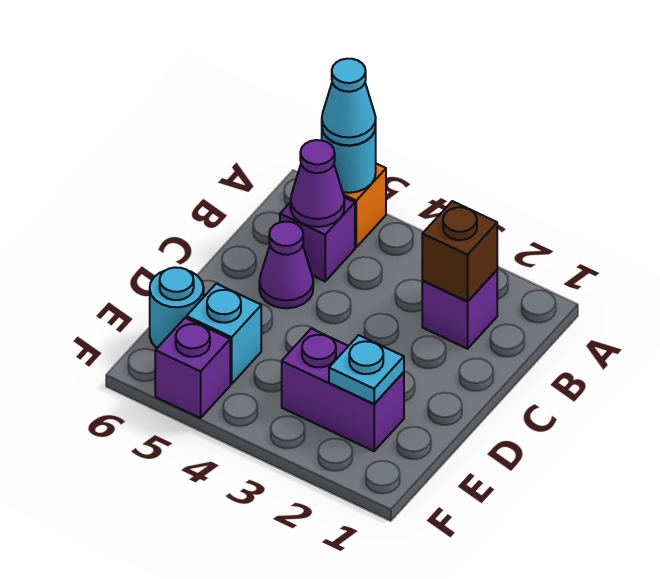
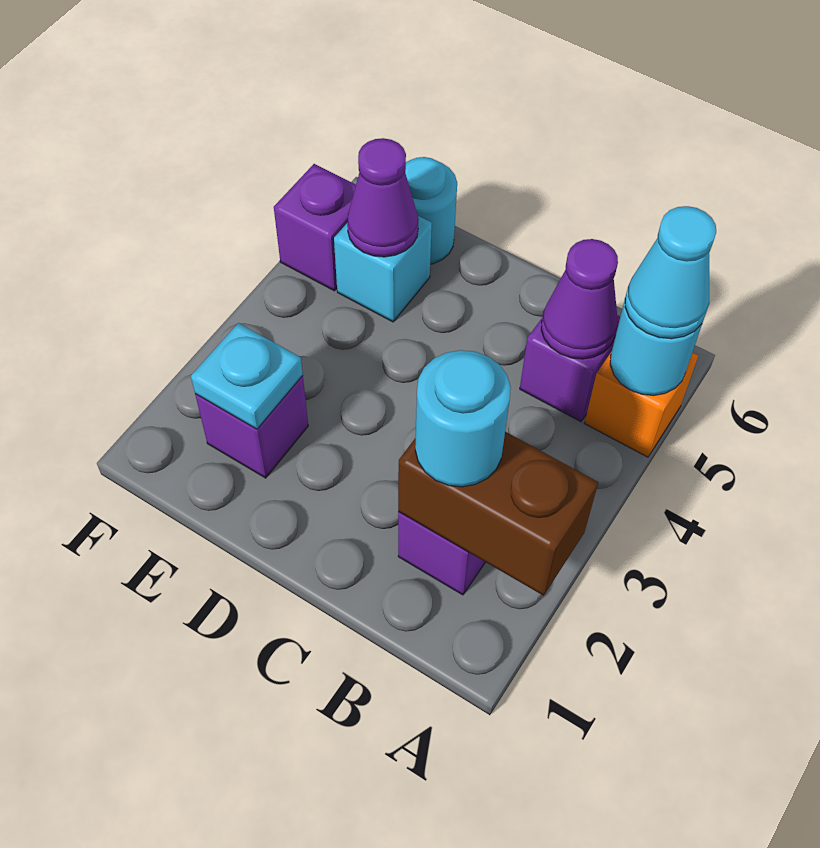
brown 1x1 brick [422,201,497,301] -> brown 1x2 brick [398,432,598,596]
none -> cyan 1x1 round brick [415,350,511,487]
purple 1x1 cone [259,222,313,308] -> purple 1x1 cone moved to [347,138,419,257]
purple 1x2 brick [282,328,404,451] -> purple 1x1 brick [195,376,308,478]

